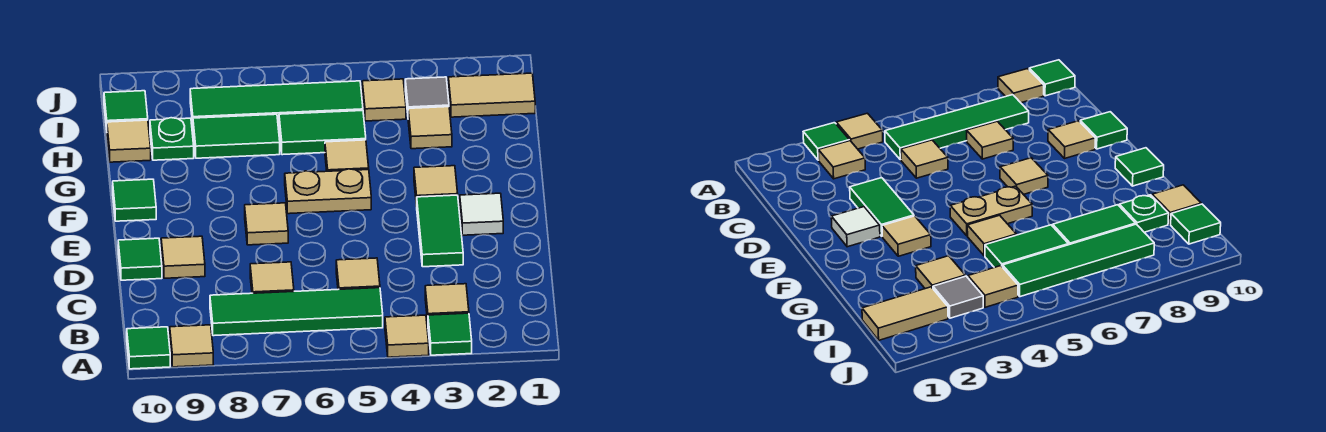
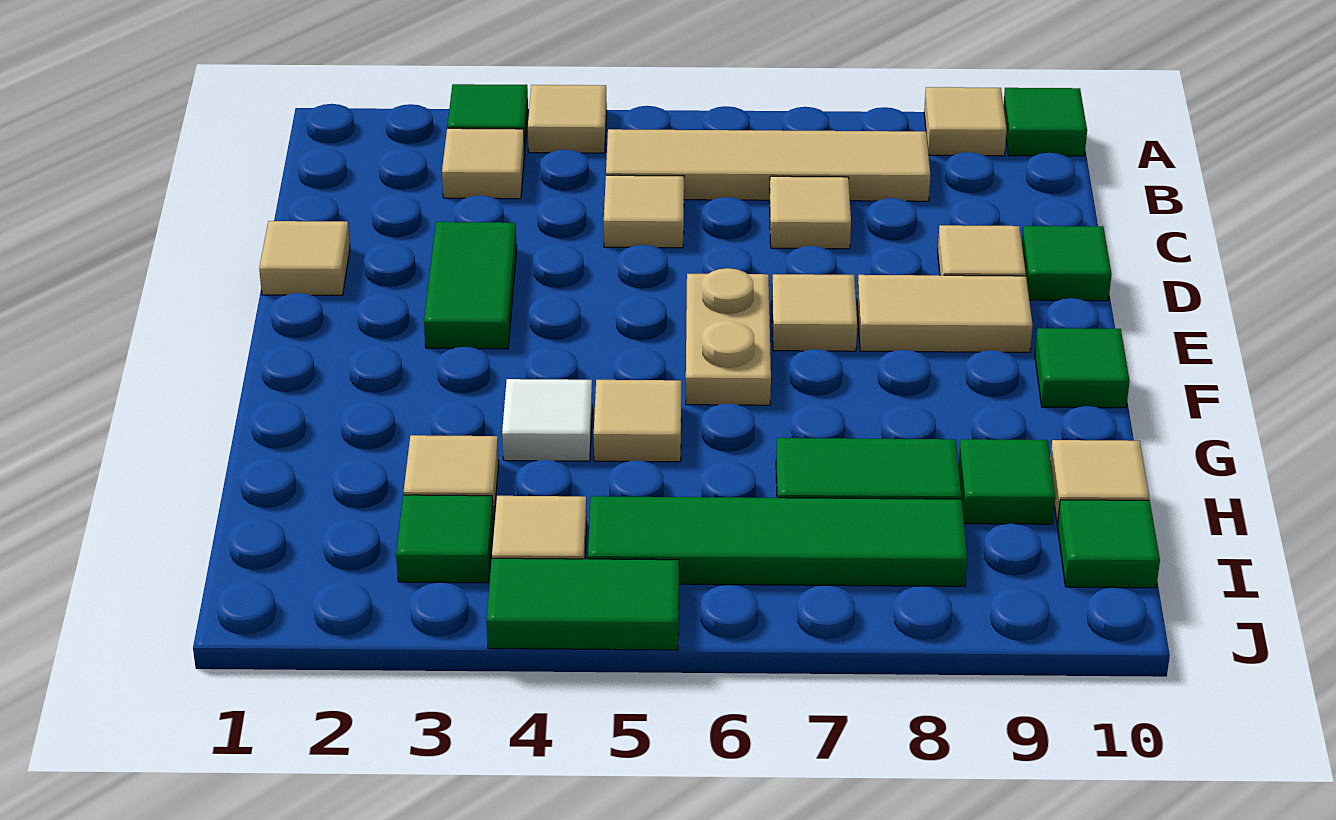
green 1x4 tile [210,288,383,336] -> tan 1x4 tile [606,129,930,201]
white 1x1 tile [460,193,503,235] -> white 1x1 tile moved to [502,379,592,461]
tan 1x1 tile [414,166,458,206] -> tan 1x1 tile moved to [259,221,350,295]
tan 1x2 plate [285,169,371,214] -> tan 1x2 plate turned to [686,268,771,405]
green 1x2 tile [279,111,366,155] -> green 1x2 tile moved to [486,558,679,650]
green 1x1 plate [150,118,194,160] -> green 1x1 tile [958,439,1055,524]
tan 1x2 tile [448,73,535,117] -> tan 1x2 tile moved to [857,275,1033,352]
grey 1x1 tile [405,77,449,113] -> green 1x1 tile [396,495,494,583]

